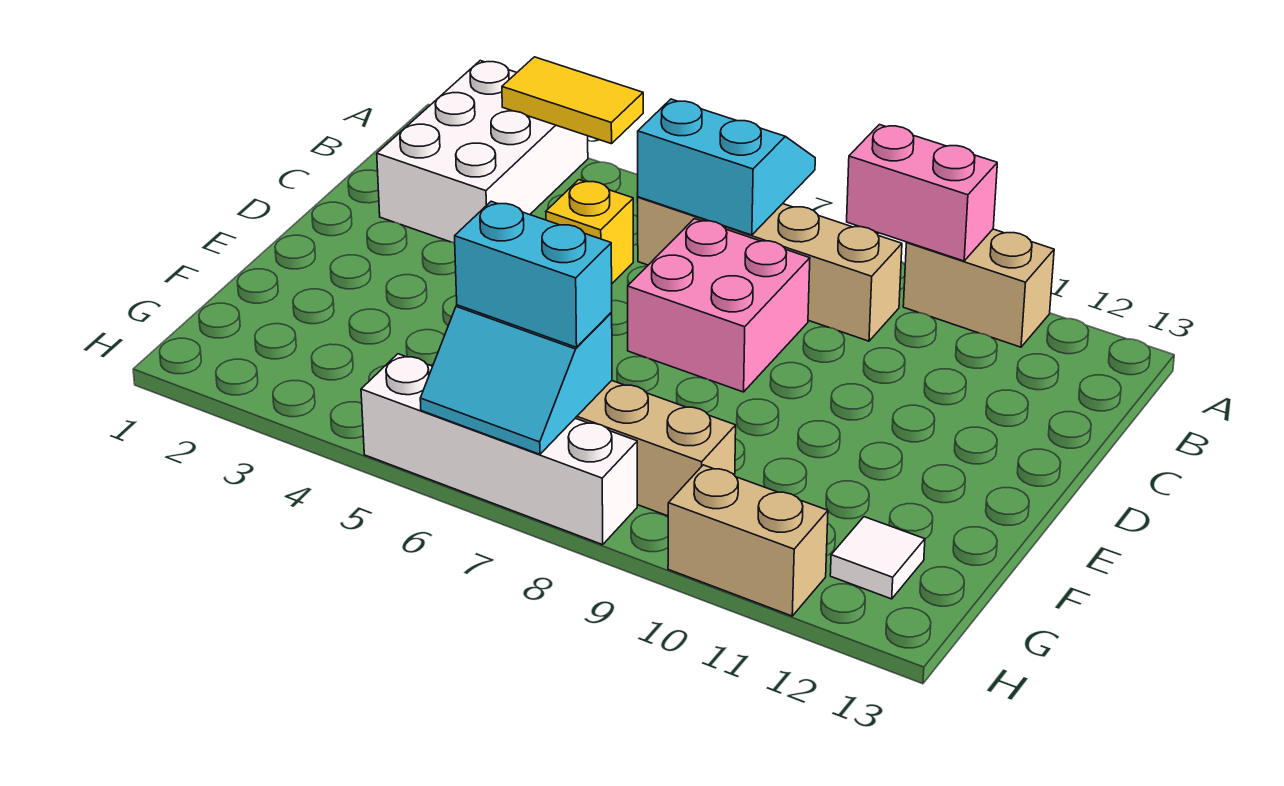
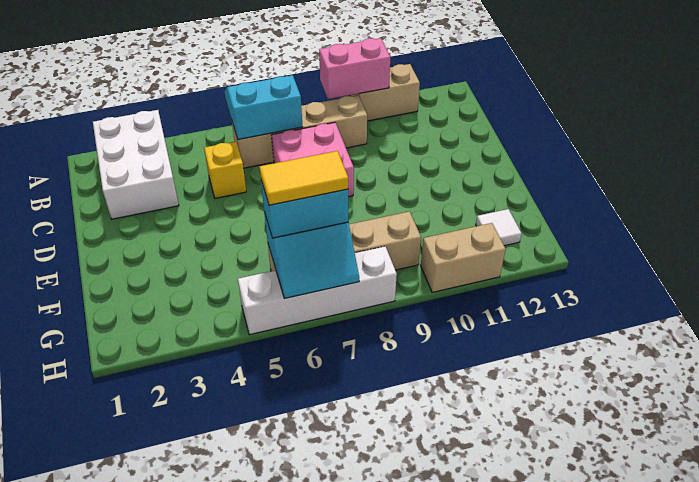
yellow 1x2 tile [502,57,643,144] -> yellow 1x2 tile moved to [260,151,348,205]

